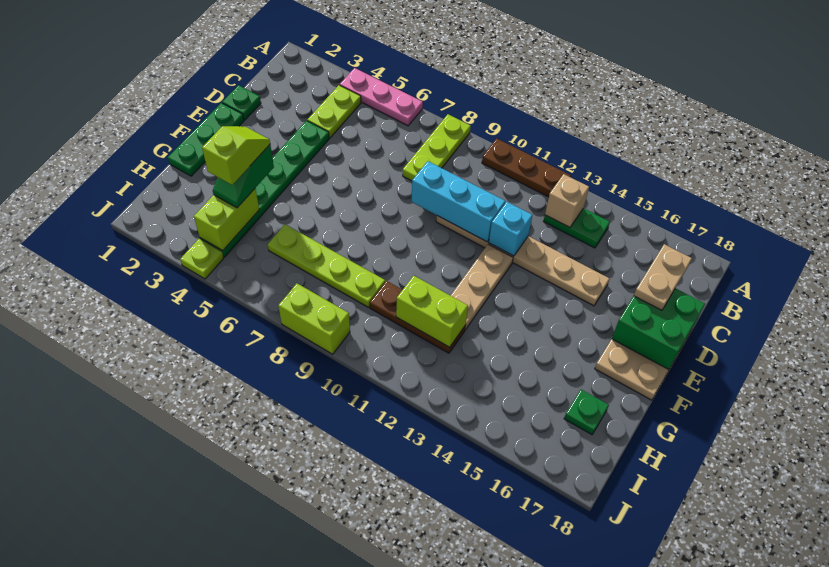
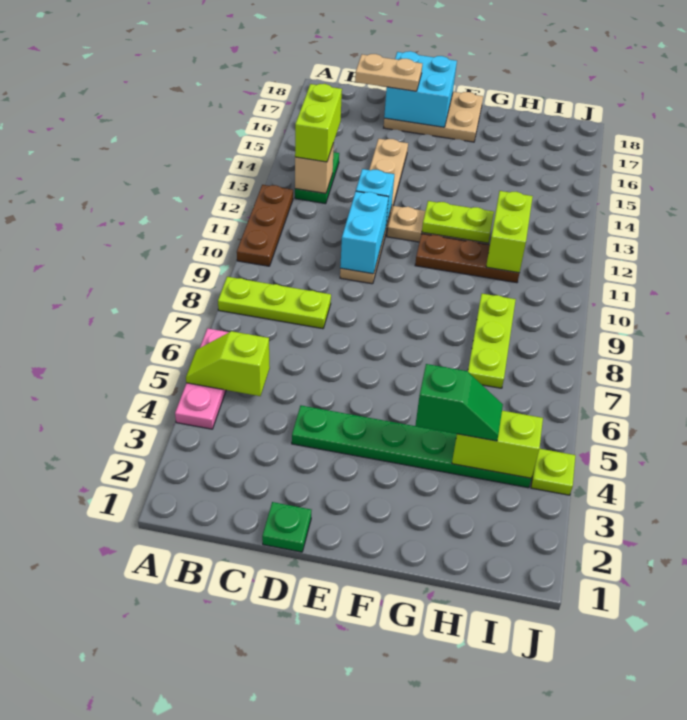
lime 1x2 plate [307,85,361,138] -> lime 1x2 plate moved to [422,201,494,243]
cyan 1x3 brick [412,161,505,242] -> cyan 1x2 brick [340,191,389,274]
green 2x2 brick [612,288,705,369] -> cyan 2x2 brick [384,51,457,127]
green 1x3 plate [168,103,244,176] -> none
lime 1x2 slope [202,126,270,185] -> lime 1x2 slope moved to [186,331,270,396]
lime 1x4 plate [268,224,385,307] -> lime 1x3 plate [468,294,516,388]
brown 1x3 plate [370,281,466,353] -> brown 1x3 plate turned to [415,234,519,283]
green 1x1 plate [564,390,609,435] -> none
lime 1x2 brick [278,283,350,354] -> lime 1x2 brick moved to [295,84,342,162]

